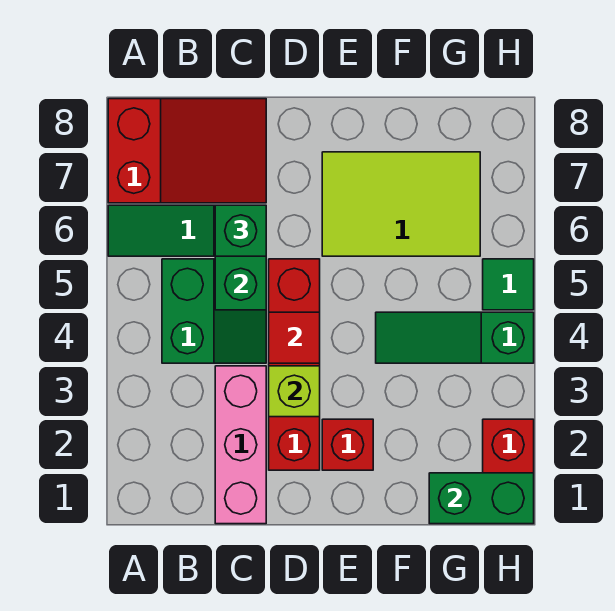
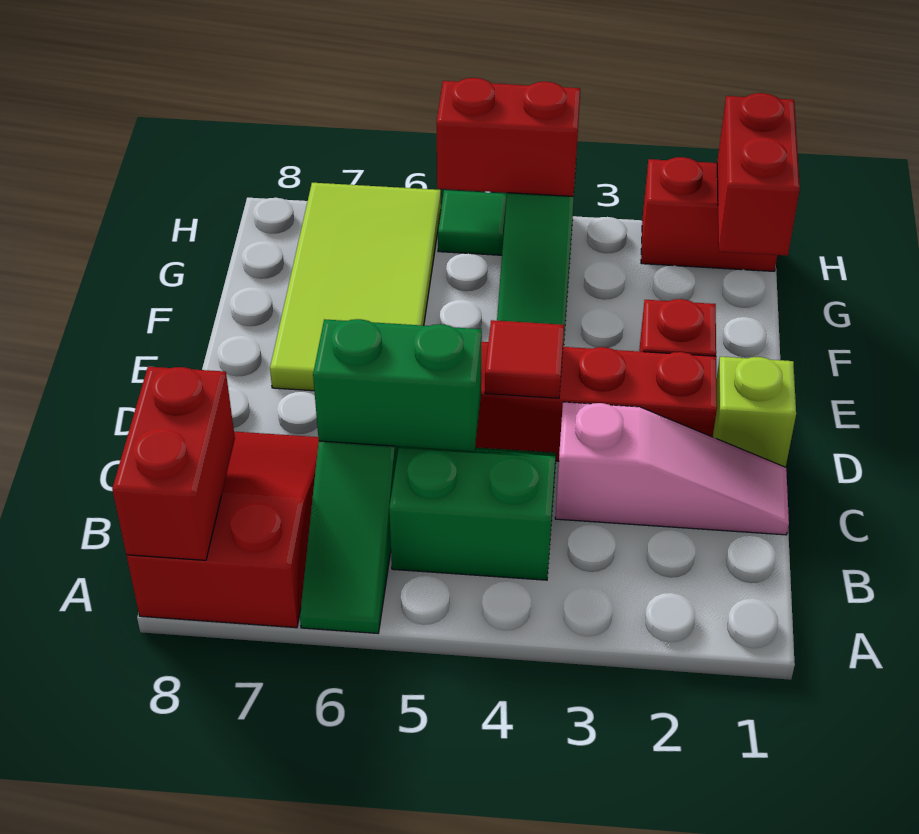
none -> red 1x2 brick [112,367,235,560]
pink 1x3 brick [215,366,266,524] -> pink 1x3 slope [555,402,789,535]
green 1x1 brick [215,205,266,256] -> none
lime 1x1 brick [269,366,320,417] -> lime 1x1 brick moved to [713,357,796,467]
lime 2x3 tile [322,152,480,256] -> lime 2x4 tile [270,183,441,391]
green 1x2 brick [429,473,534,524] -> red 1x2 brick [717,93,800,256]
none -> red 1x2 brick [436,78,580,196]

